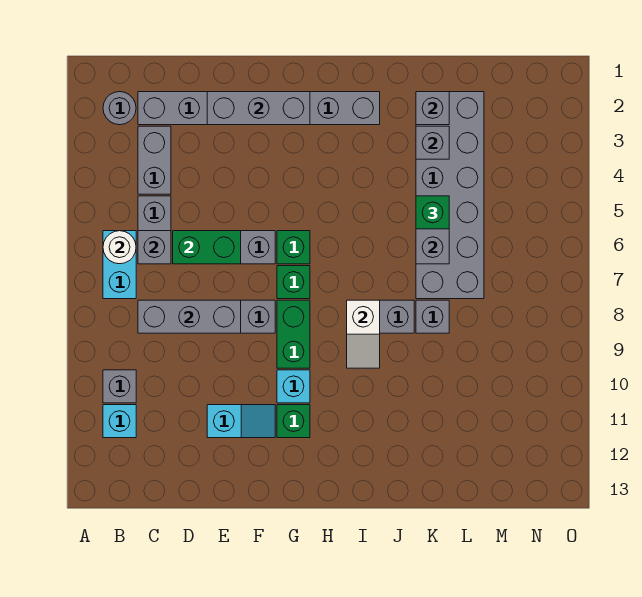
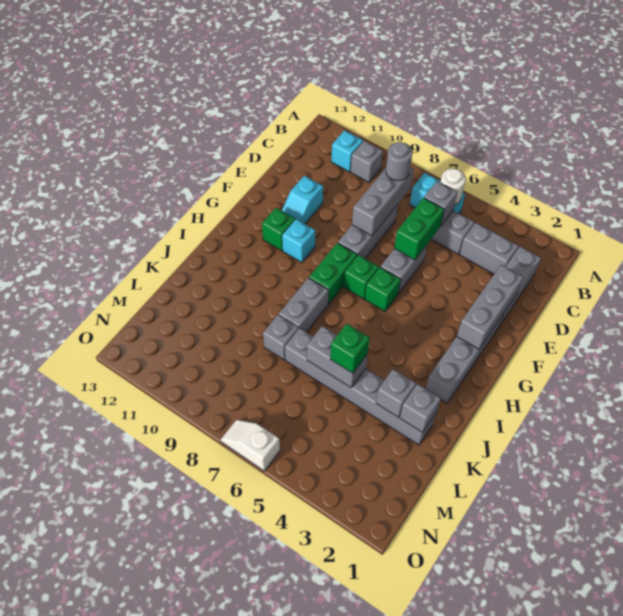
grey 1x1 round brick [103,92,136,125] -> grey 1x1 round brick moved to [386,142,413,181]
green 1x2 brick [277,300,310,368] -> green 1x2 brick turned to [309,243,357,304]
white 1x2 slope [347,300,380,368] -> white 1x2 slope moved to [221,420,280,471]
grey 2x6 brick [416,92,484,299] -> grey 1x6 brick [285,328,436,445]

